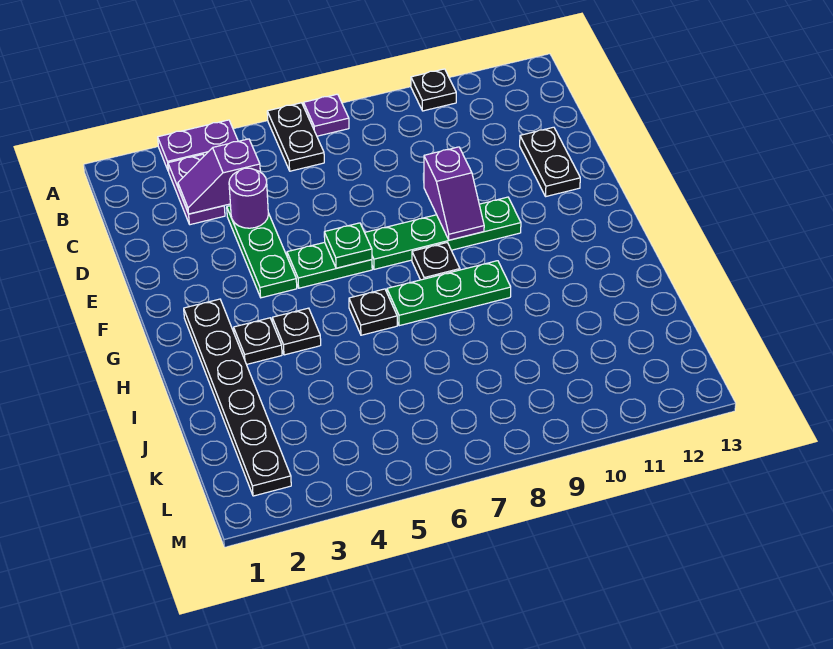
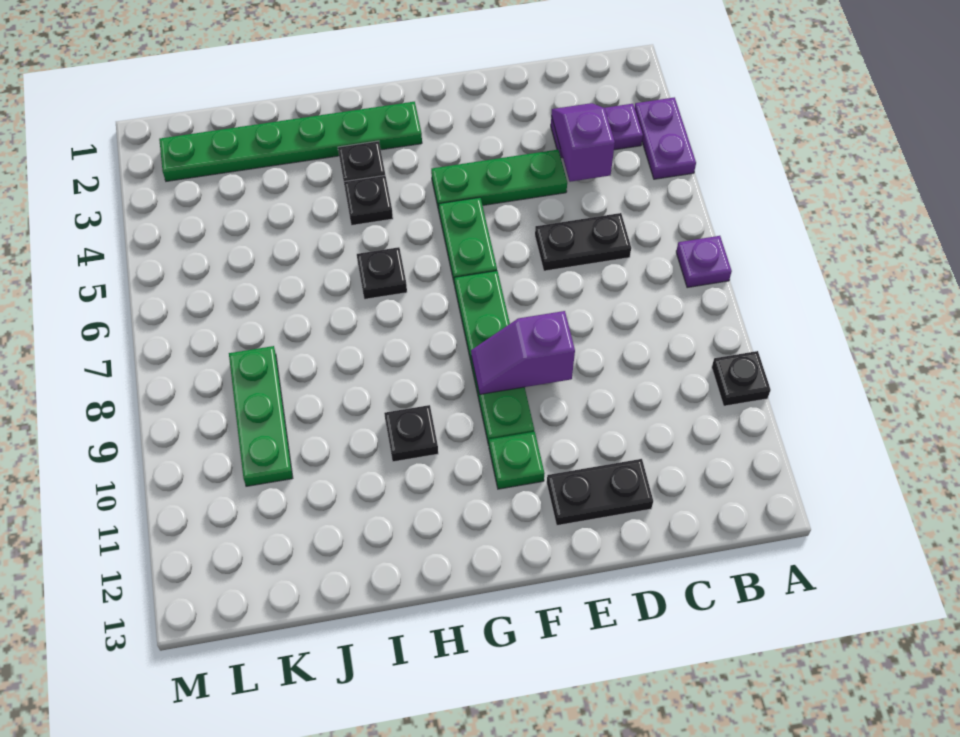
black 1x2 plate [267,103,324,171] -> black 1x2 plate moved to [535,213,631,271]
purple 1x1 round brick [229,168,268,228] -> none
green 1x1 plate [324,223,372,268] -> green 1x1 plate moved to [489,432,545,489]
black 1x6 plate [184,299,291,496] -> green 1x6 plate [159,102,422,181]
black 1x1 plate [412,243,460,280] -> black 1x1 plate moved to [384,405,438,462]
green 1x3 plate [387,261,511,326] -> green 1x3 plate moved to [229,346,293,486]

